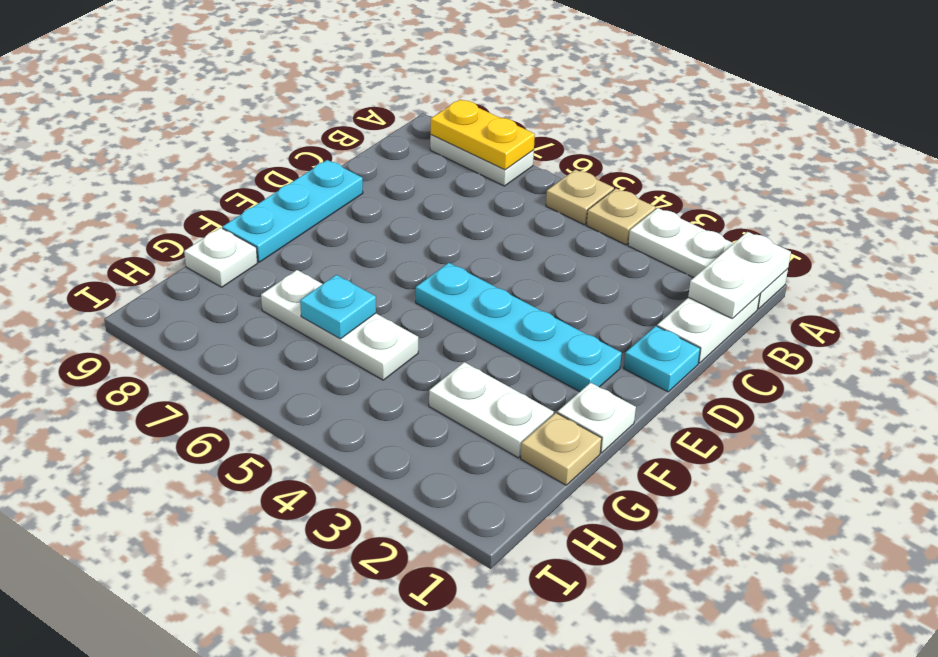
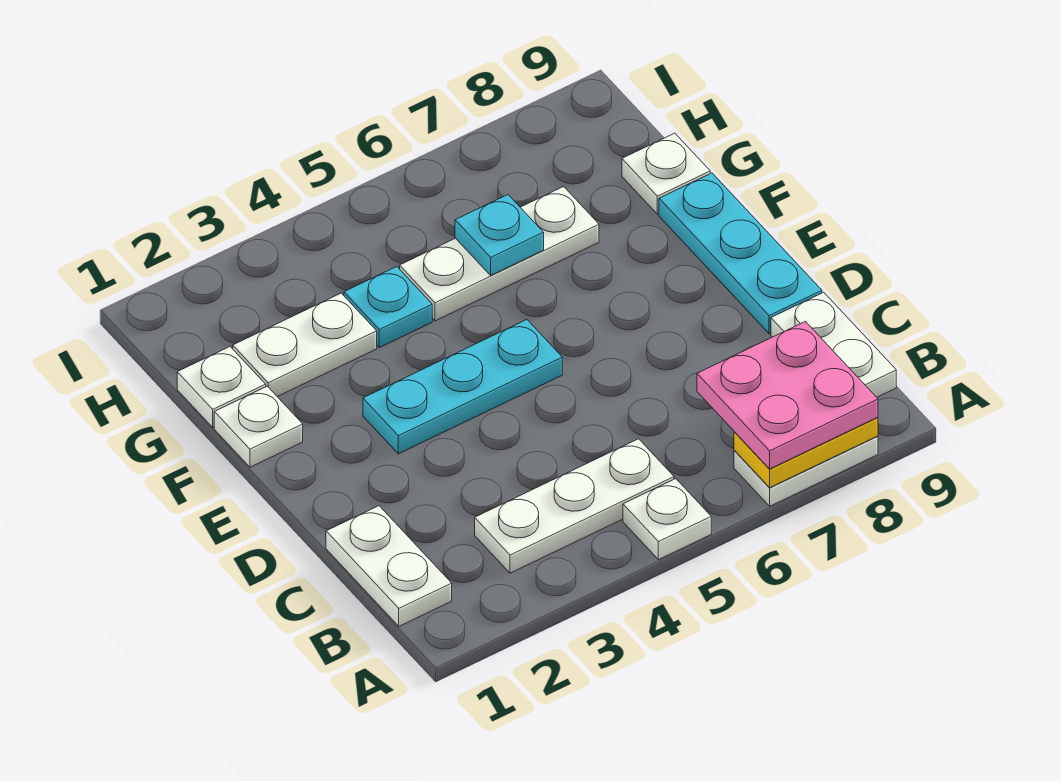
white 1x3 plate [628,208,788,309] -> white 1x3 plate moved to [475,439,674,573]
white 1x2 plate [688,232,791,319] -> white 1x2 plate moved to [771,292,896,397]
tan 1x1 plate [587,189,656,245] -> none
tan 1x1 plate [546,170,614,225] -> white 1x1 plate [623,479,711,560]
none -> pink 2x2 plate [697,321,878,469]
cyan 1x1 plate [624,326,700,392] -> cyan 1x1 plate moved to [344,267,432,348]
cyan 1x4 plate [416,263,622,392] -> cyan 1x3 plate [363,320,562,454]
tan 1x1 plate [521,413,602,485] -> white 1x1 plate [177,347,266,427]

